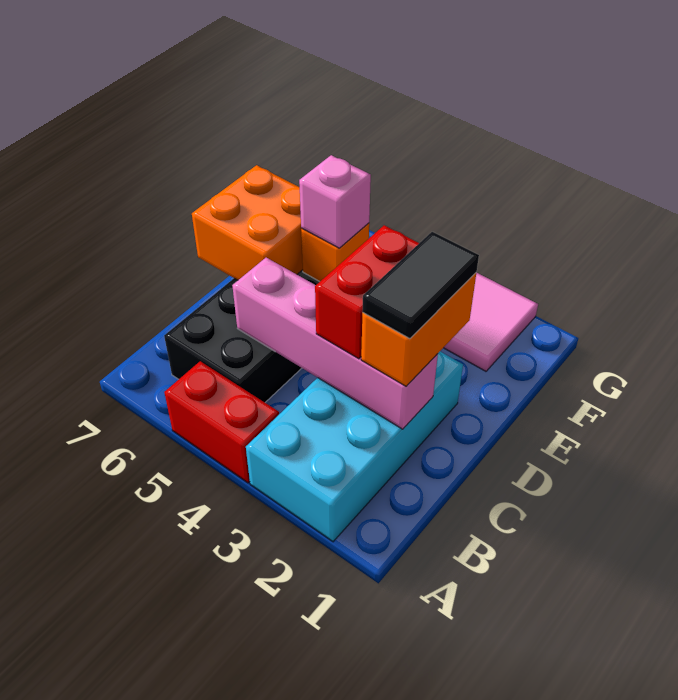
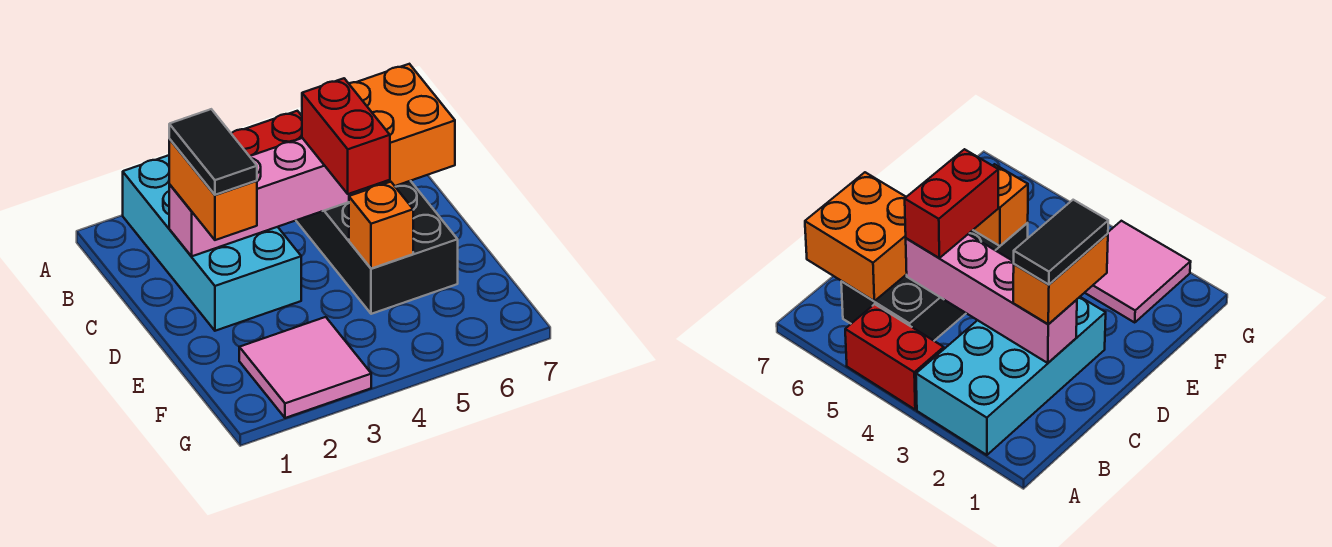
red 1x2 brick [315,225,419,359] -> red 1x2 brick moved to [302,78,390,194]
orange 2x2 brick [192,165,303,280] -> orange 2x2 brick moved to [349,64,455,190]
pink 1x1 brick [299,155,371,248] -> none

